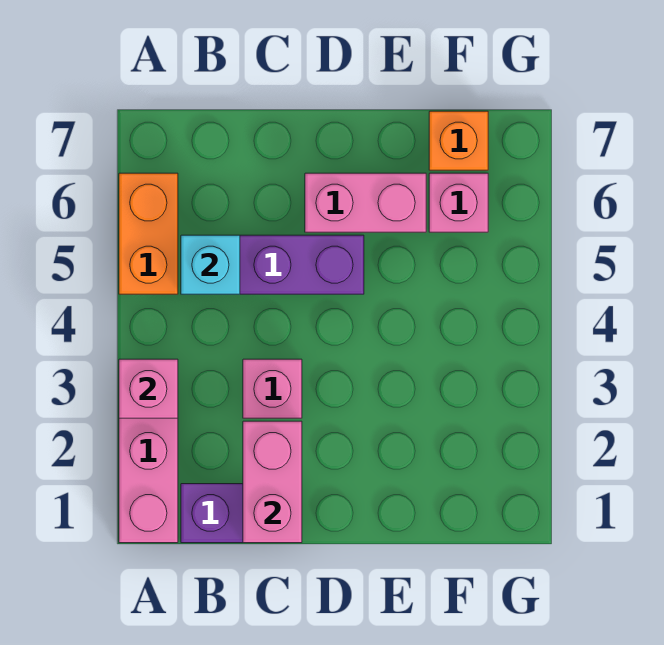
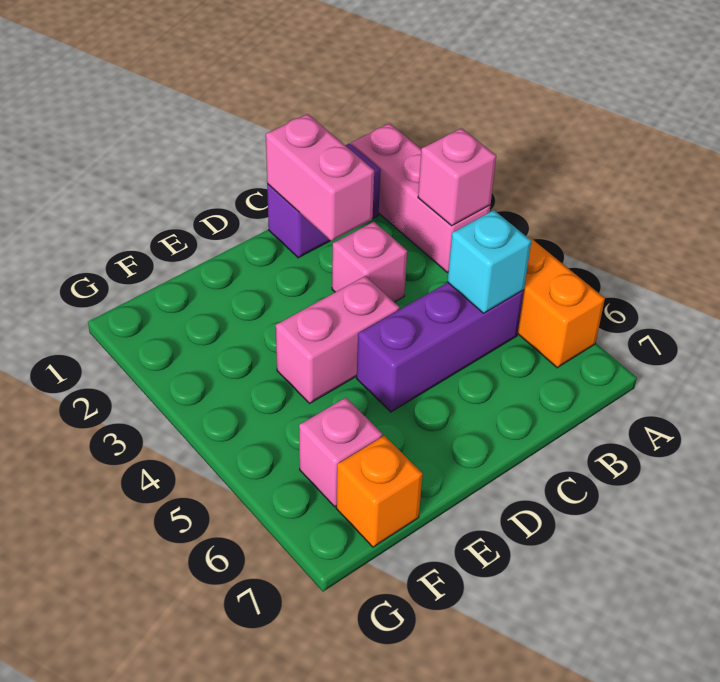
pink 1x2 brick [305,173,426,232] -> pink 1x2 brick moved to [276,276,400,403]

